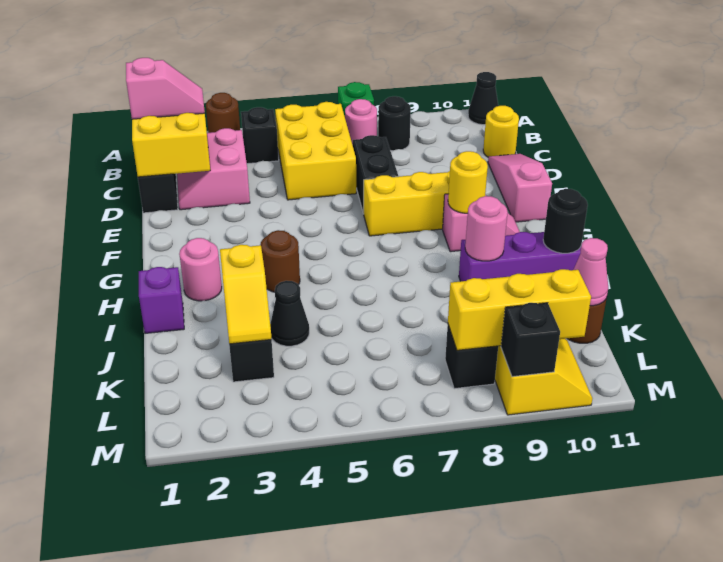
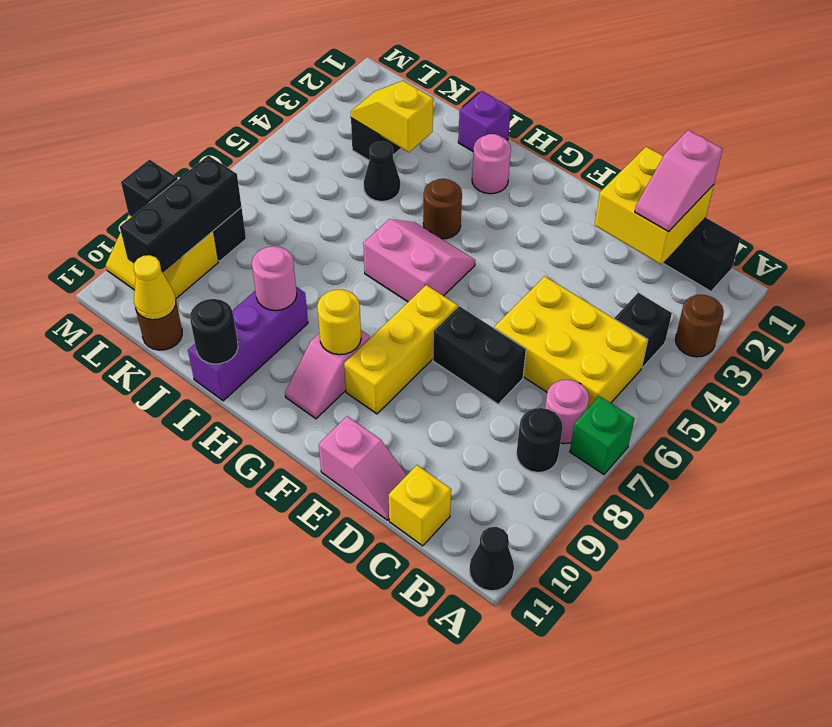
pink 2x2 slope [177,128,250,210] -> pink 2x2 slope moved to [363,219,475,302]
yellow 1x1 round brick [483,106,519,157] -> yellow 1x1 brick [389,465,451,546]
pink 1x3 slope [488,154,552,222] -> pink 1x2 slope [319,416,407,520]
pink 1x1 cone [573,238,608,306] -> yellow 1x1 cone [134,255,176,320]
yellow 1x3 brick [448,269,591,350] -> black 1x3 brick [120,155,242,273]

